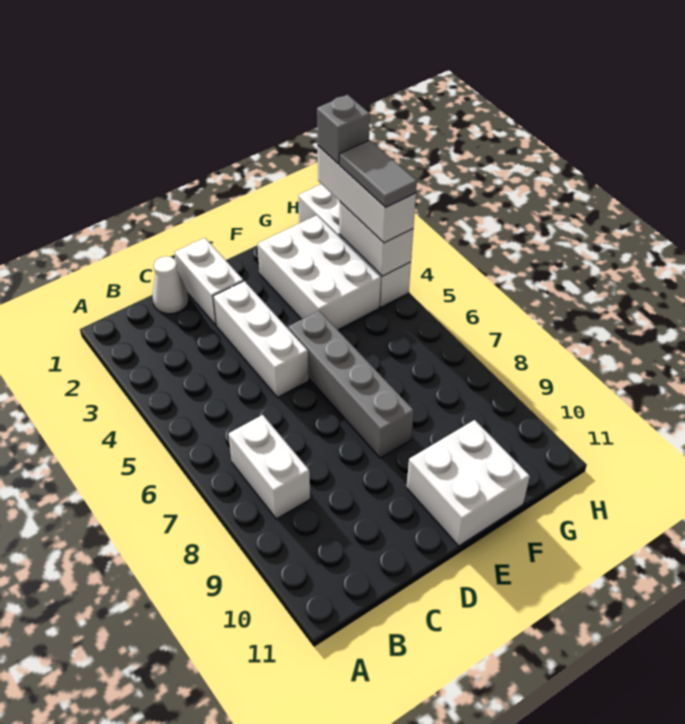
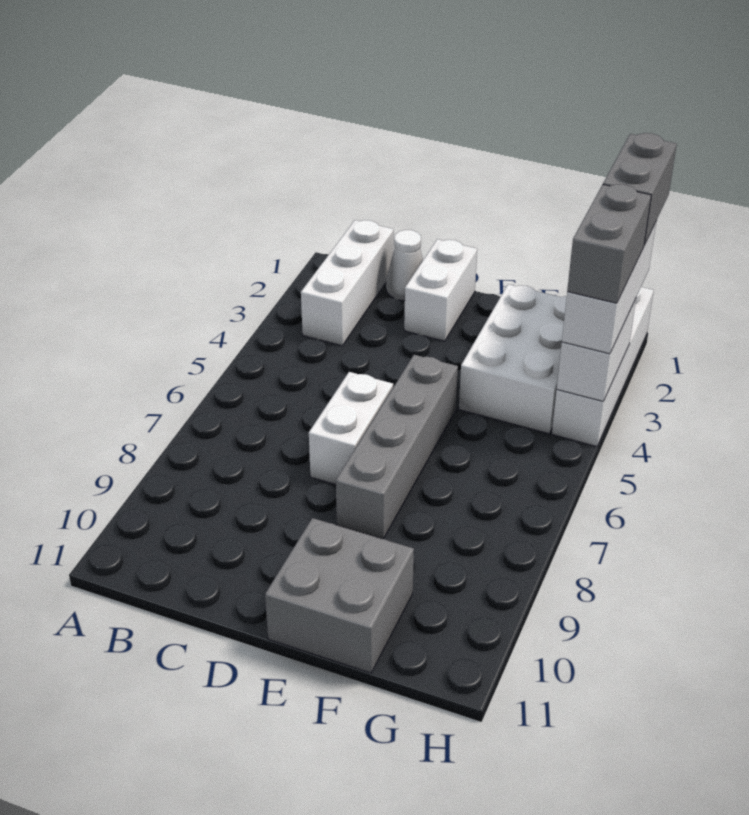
white 1x2 brick [229,415,310,519] -> white 1x2 brick moved to [309,372,393,485]
white 1x3 brick [213,281,309,397] -> white 1x3 brick moved to [301,220,394,346]
white 2x2 brick [407,420,530,546] -> grey 2x2 brick [265,518,414,673]
grey 1x1 brick [317,95,370,164] -> grey 1x2 brick [603,133,677,245]
grey 1x2 tile [340,140,417,207] -> grey 1x2 brick [567,184,651,303]

